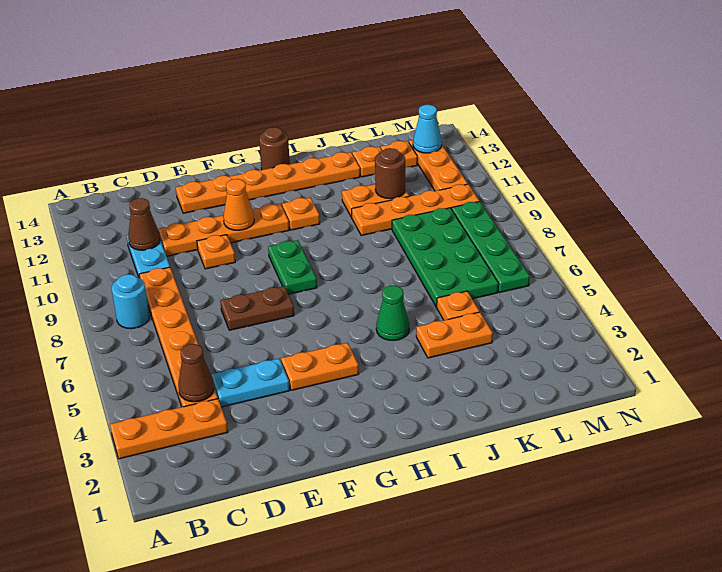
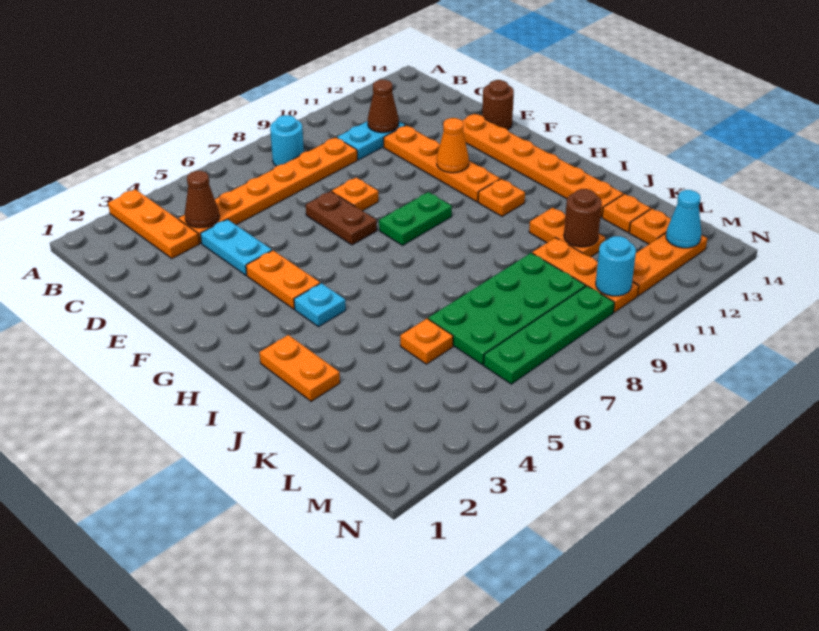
orange 1x1 plate [197,235,235,269] -> orange 1x1 plate moved to [332,178,378,211]
none -> cyan 1x1 plate [294,283,346,327]
brown 1x1 round brick [259,127,290,170] -> brown 1x1 round brick moved to [482,80,514,130]
green 1x1 cone [376,286,409,341] -> none
orange 1x2 plate [416,312,493,358] -> orange 1x2 plate moved to [259,335,340,401]
orange 1x4 plate [352,184,479,236] -> orange 1x3 plate [532,238,639,312]
none -> cyan 1x1 round brick [596,236,636,296]

